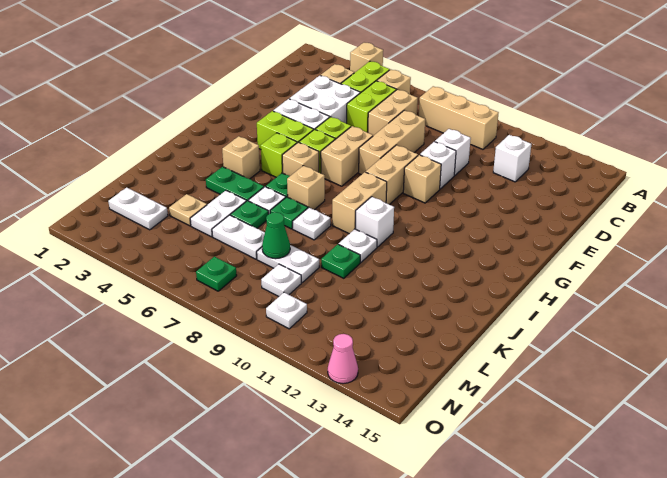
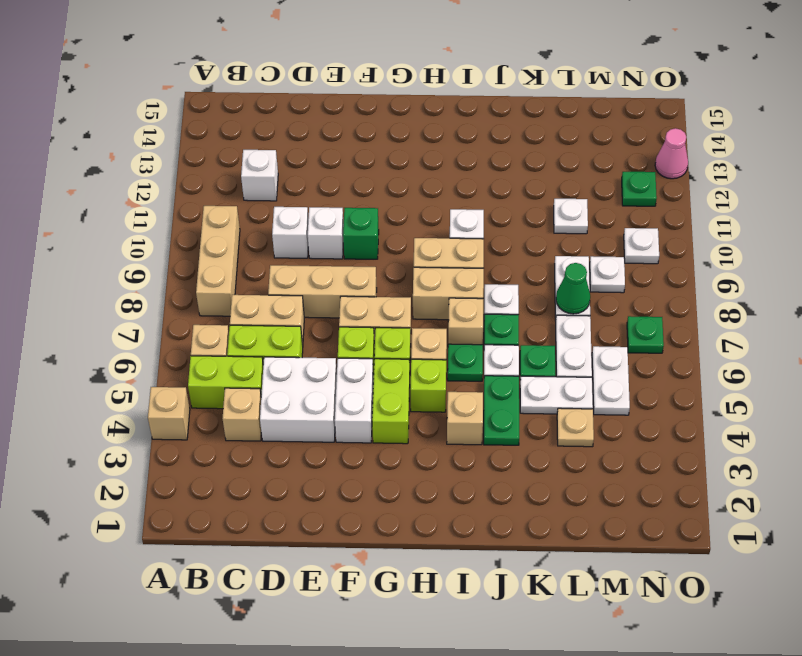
tan 1x2 brick [366,145,418,204] -> tan 1x2 brick moved to [413,267,484,320]
tan 1x1 brick [403,155,441,203] -> green 1x1 brick [343,208,379,259]
white 1x1 plate [339,229,377,262] -> white 1x1 plate moved to [554,199,588,234]
green 1x1 plate [321,244,360,278] -> green 1x1 plate moved to [622,172,657,206]
white 1x2 plate [108,187,168,230] -> white 1x2 plate moved to [592,346,630,415]

